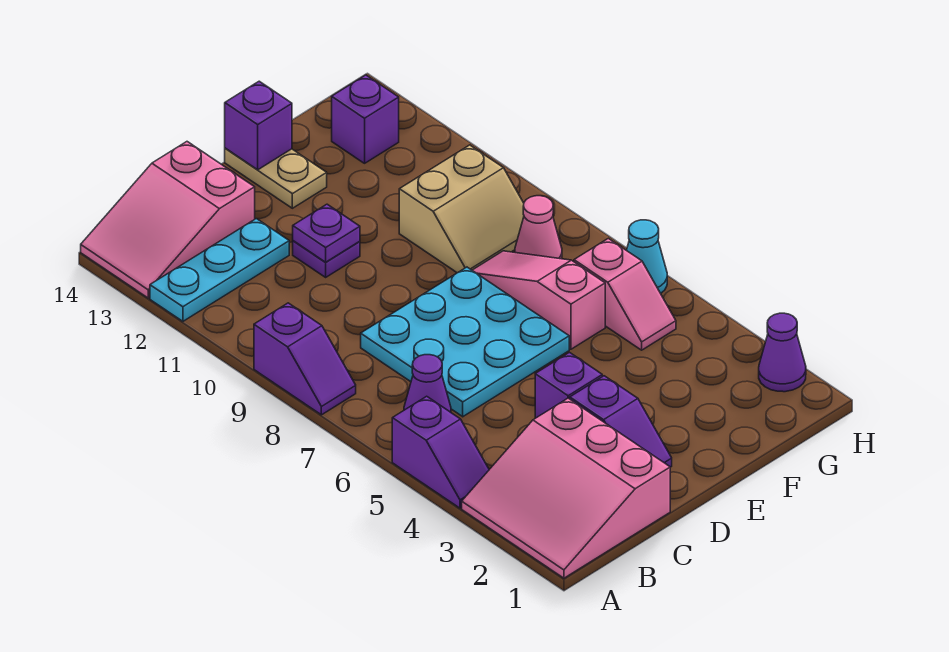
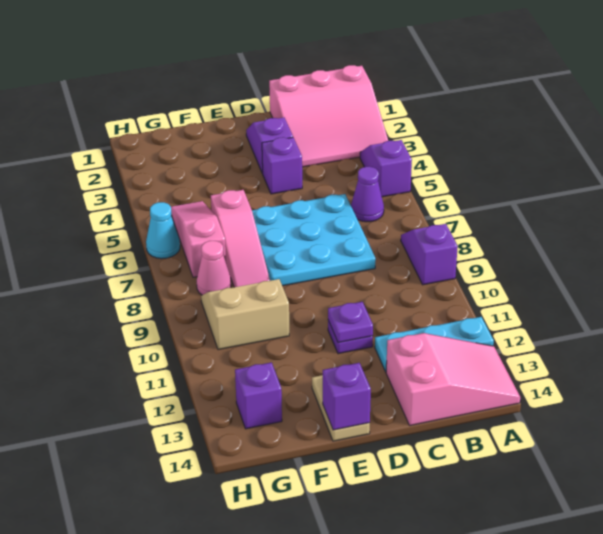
pink 3x3 slope [462,398,670,578] -> pink 3x3 slope turned to [269,65,388,167]
pink 1x2 slope [574,238,676,350] -> pink 1x3 slope [171,201,226,277]
purple 1x1 cone [759,313,806,392] -> none

